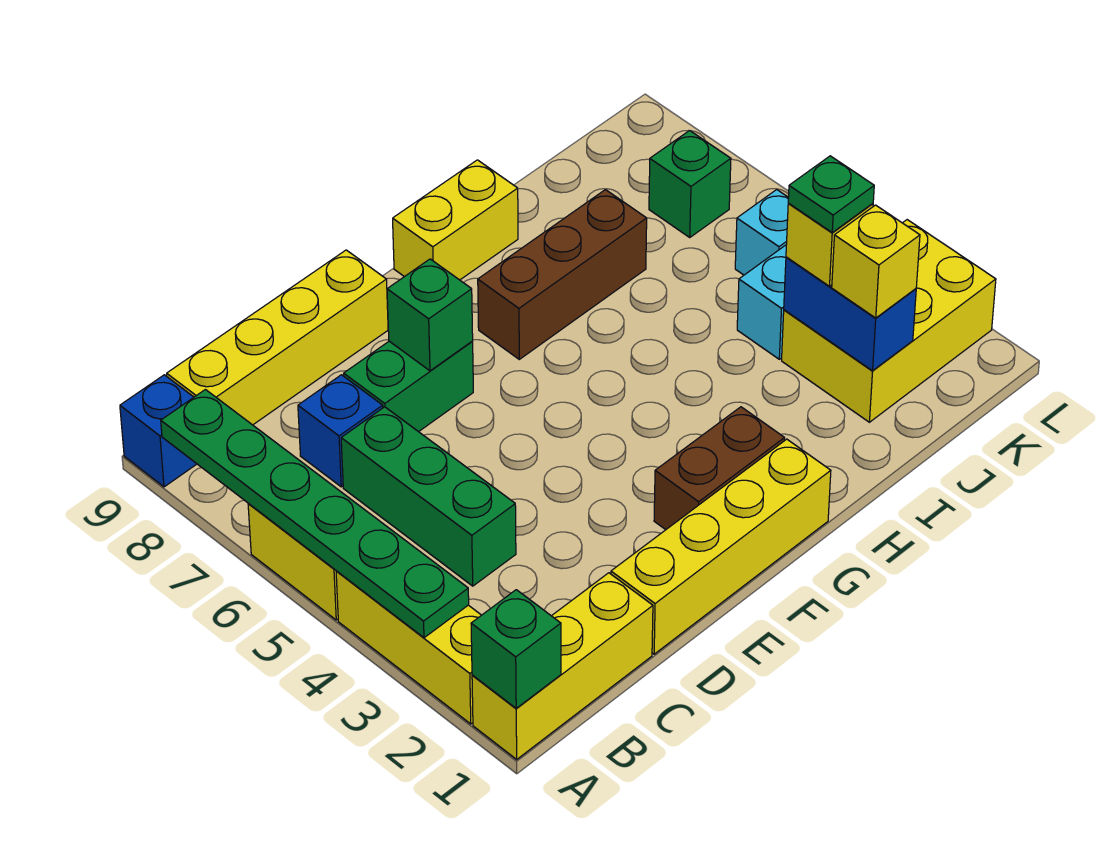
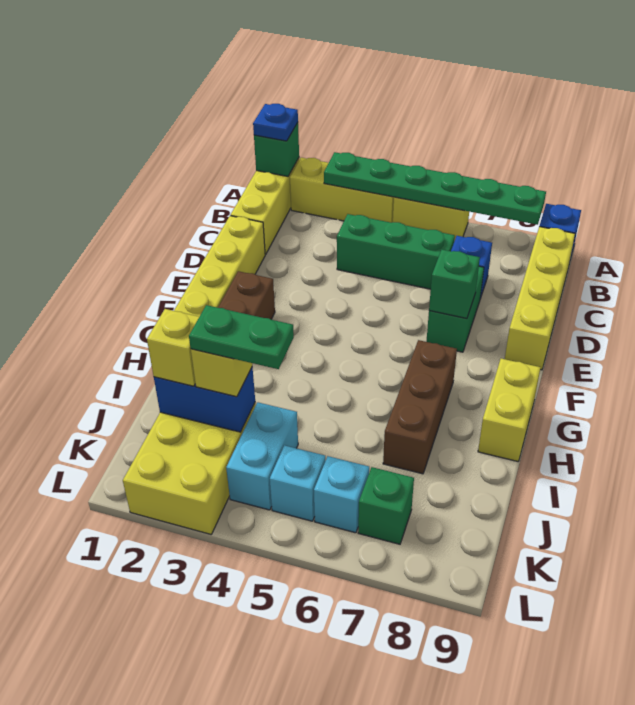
none -> blue 1x1 plate [253,104,298,141]
green 1x1 plate [788,156,874,232] -> green 1x2 plate [189,305,294,369]
none -> cyan 1x1 brick [314,456,369,533]

